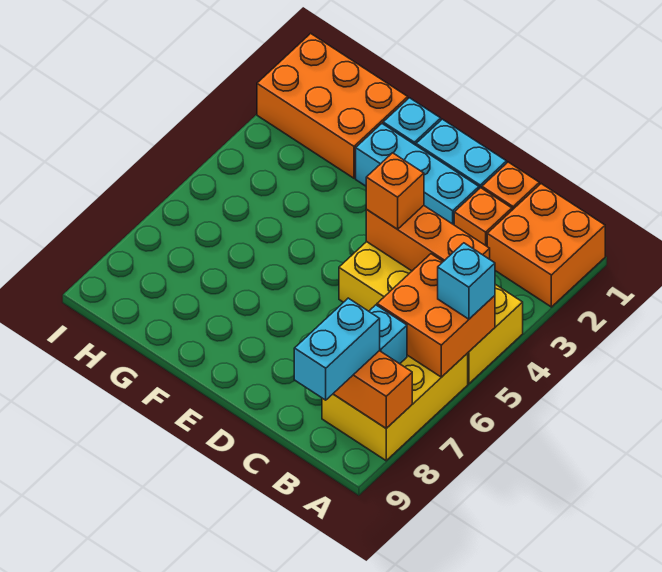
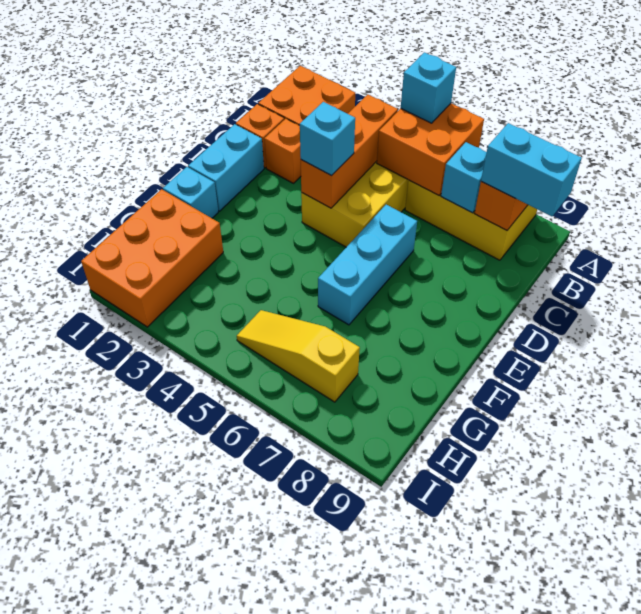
cyan 1x3 brick [356,124,479,225] -> cyan 1x3 brick moved to [318,205,417,325]
orange 1x1 brick [366,153,424,229] -> cyan 1x1 brick [300,102,355,176]
none -> yellow 1x3 slope [237,310,360,402]

